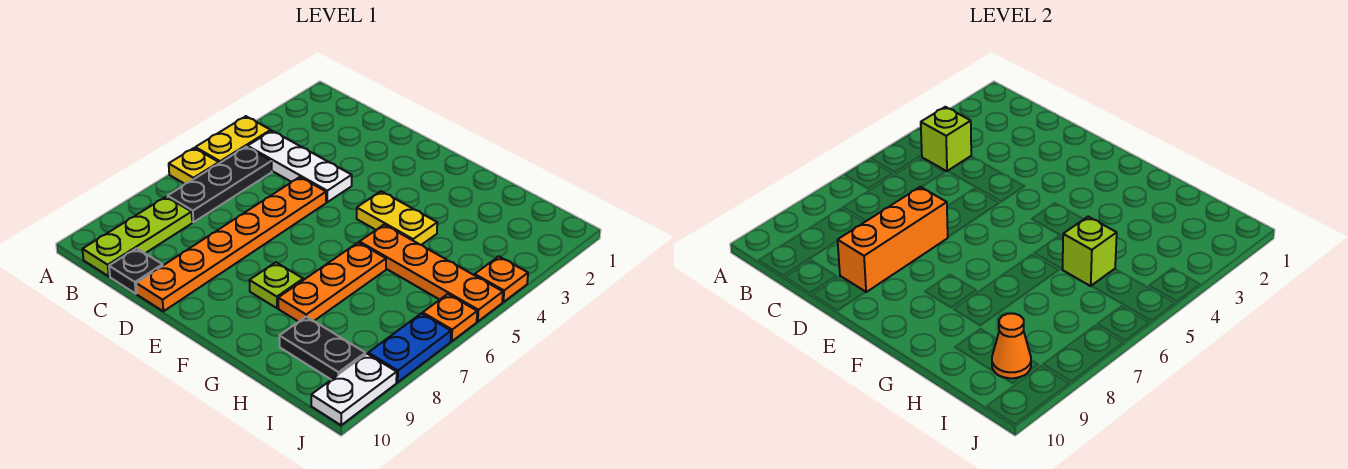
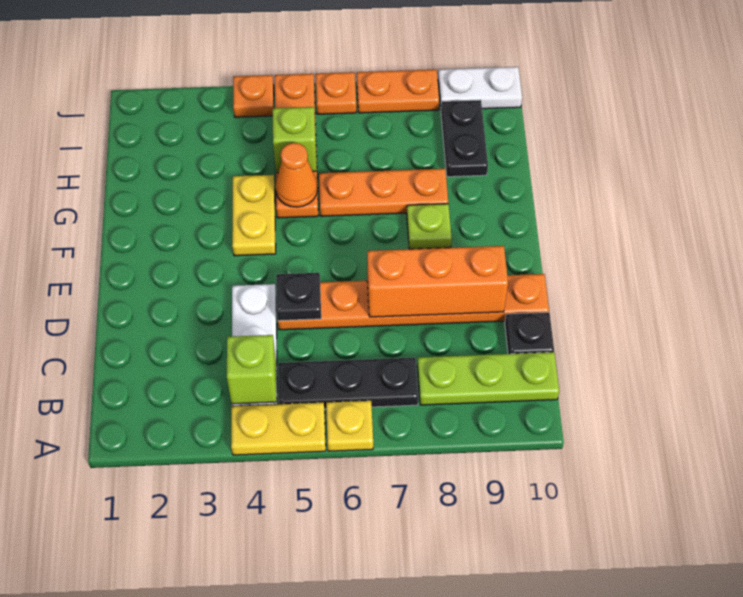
none -> black 1x1 plate [276,273,321,321]
orange 1x1 cone [992,314,1031,378] -> orange 1x1 cone moved to [276,143,317,207]
blue 1x2 plate [368,313,451,382] -> orange 1x2 plate [357,70,439,113]

